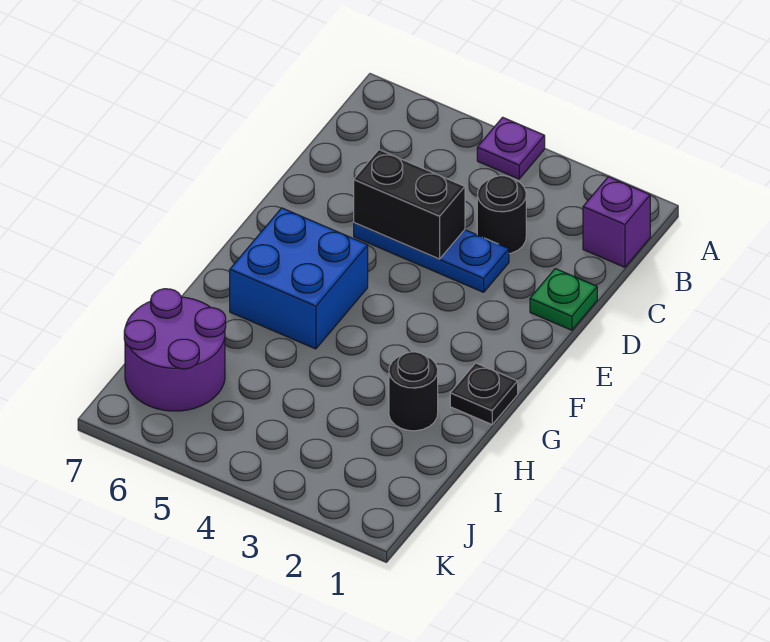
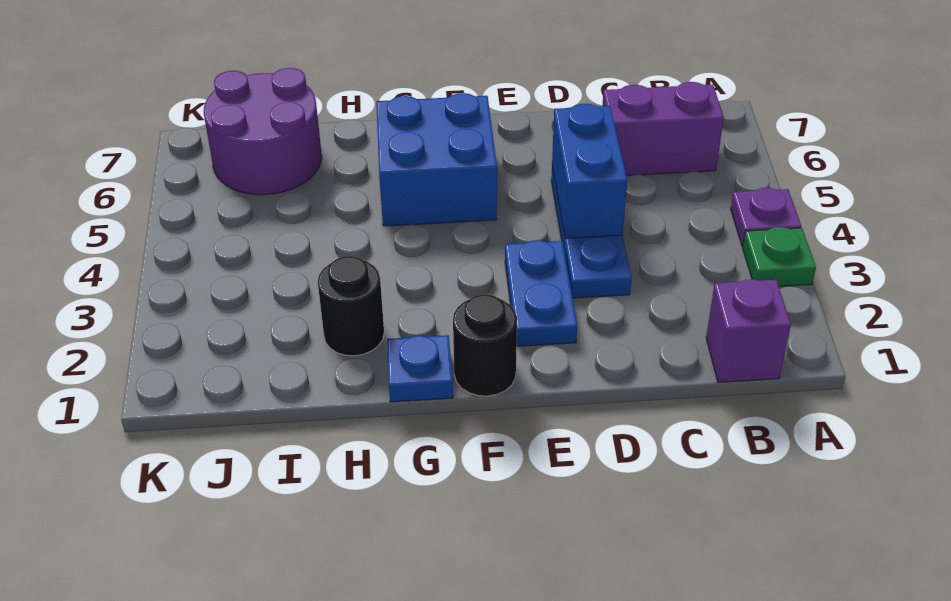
none -> purple 1x2 brick [602,82,724,175]
black 1x1 round brick [477,176,526,254] -> black 1x1 round brick moved to [453,294,517,396]
green 1x1 plate [530,269,597,330] -> green 1x1 plate moved to [743,227,816,286]
black 1x2 brick [354,150,465,259] -> blue 1x2 brick [552,104,627,238]
none -> blue 1x2 plate [505,240,577,346]
black 1x1 plate [450,363,518,425] -> blue 1x1 plate [387,335,453,402]

